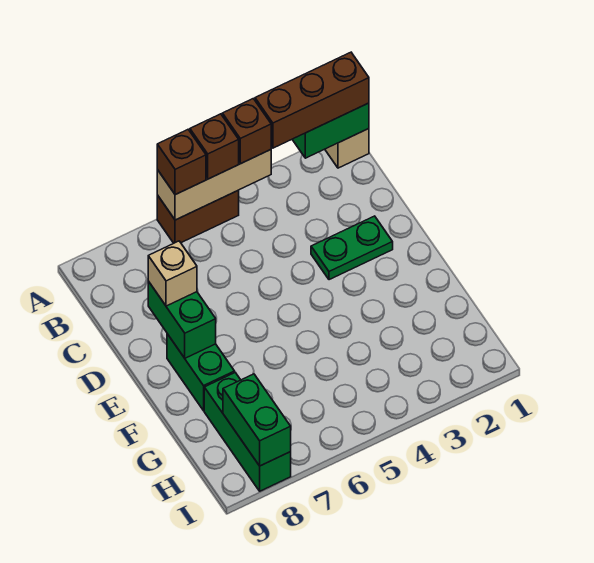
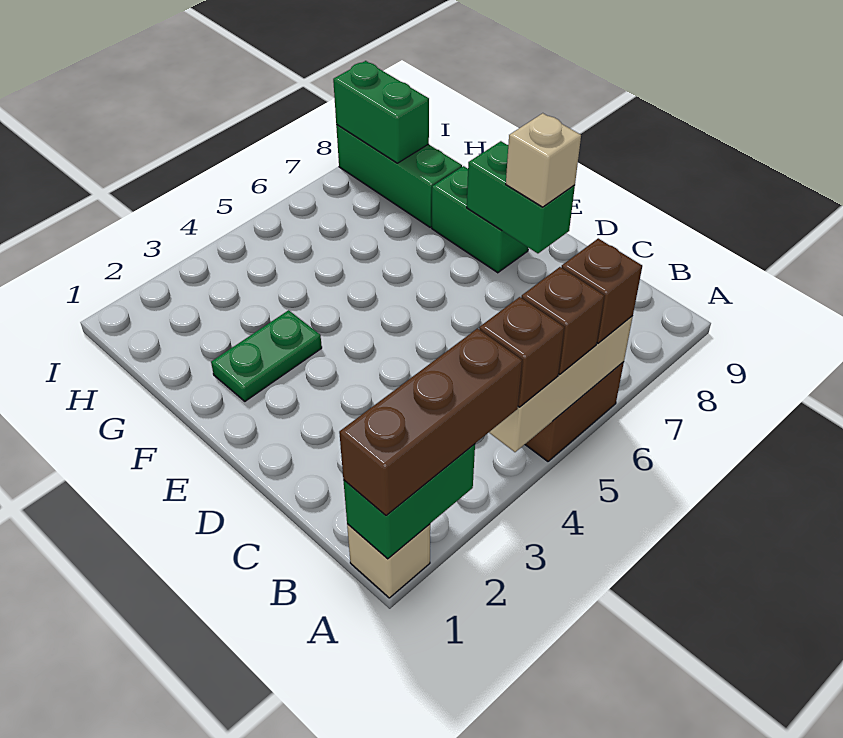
green 1x2 plate [311,216,393,280] -> green 1x2 plate moved to [211,310,322,401]

